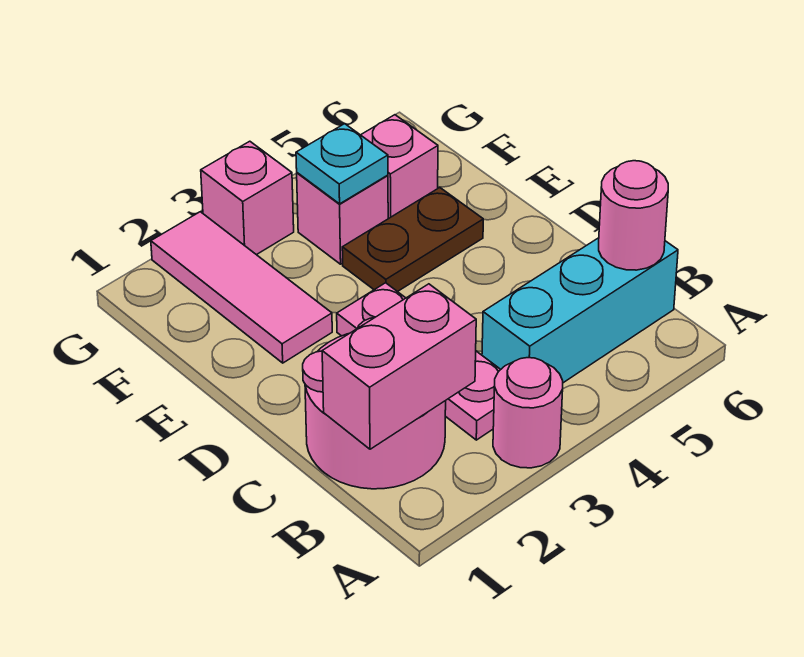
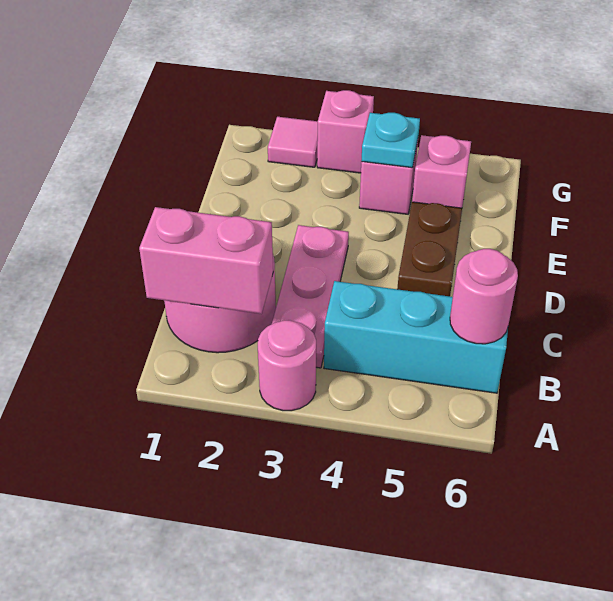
pink 1x3 tile [151,212,332,363] -> pink 1x1 tile [268,117,318,167]
brown 1x2 plate [342,188,483,292] -> brown 1x2 plate turned to [397,202,462,296]

